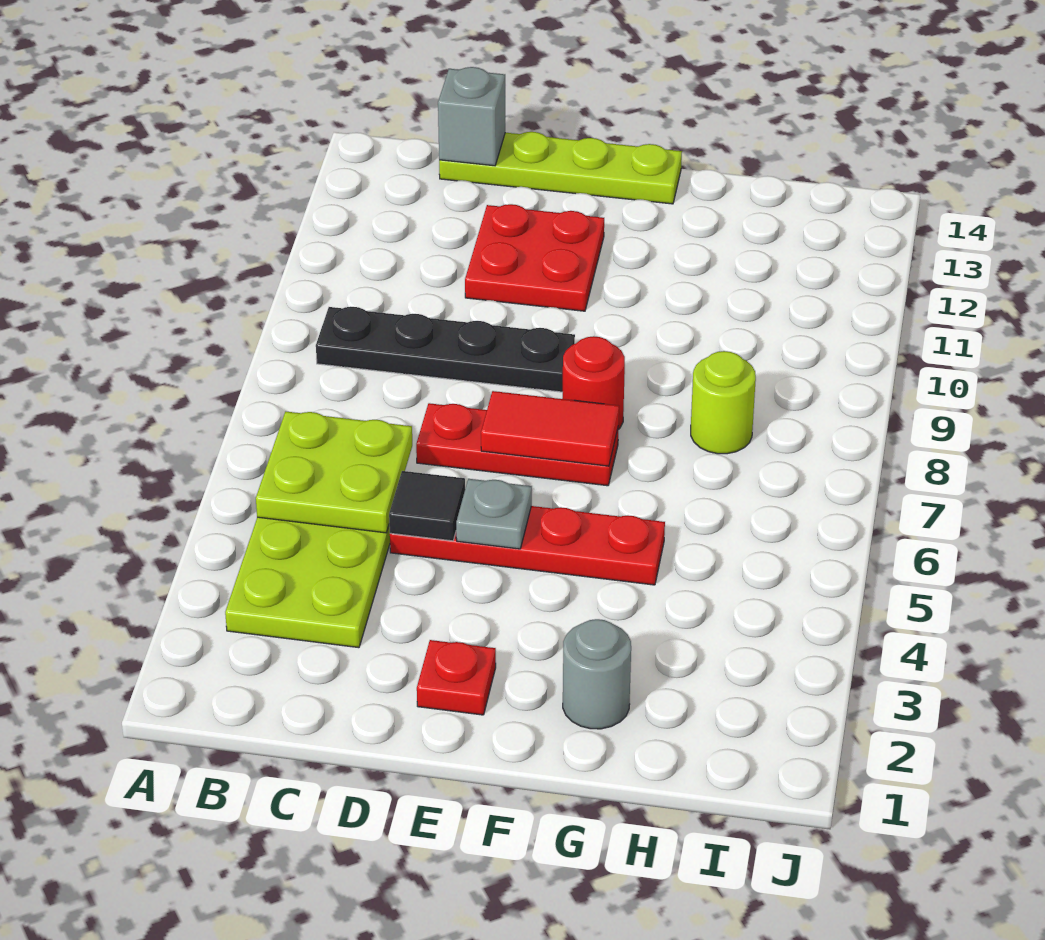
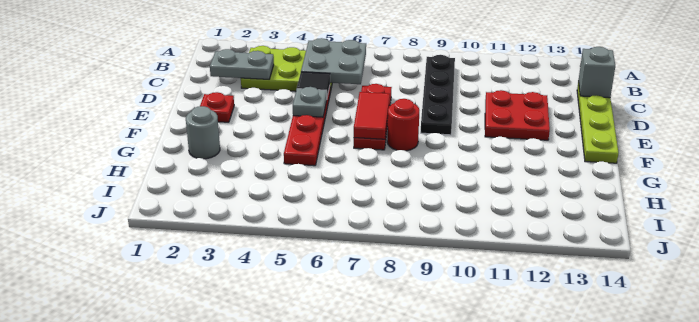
lime 2x2 plate [256,412,412,533] -> grey 2x2 plate [301,38,366,84]
none -> grey 1x2 plate [210,49,274,79]
lime 1x1 round brick [691,351,756,454] -> none

